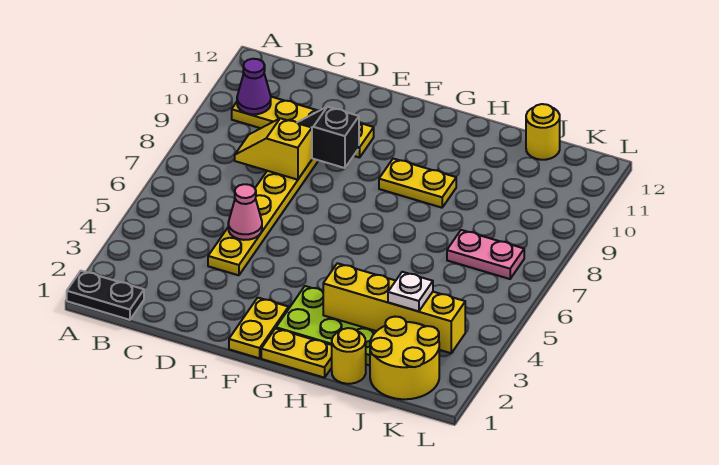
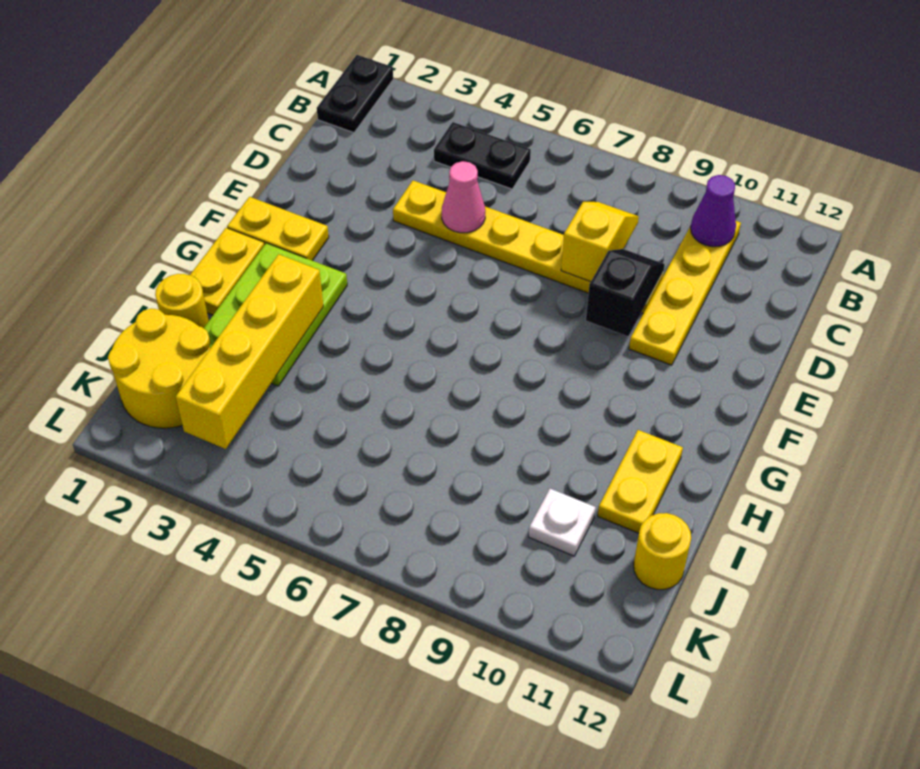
none -> black 1x2 plate [434,122,531,189]
yellow 1x2 plate [379,159,456,208] -> yellow 1x2 plate moved to [598,430,683,533]
white 1x1 plate [388,272,433,311] -> white 1x1 plate moved to [529,489,595,556]
pink 1x2 plate [447,230,524,279] -> none

